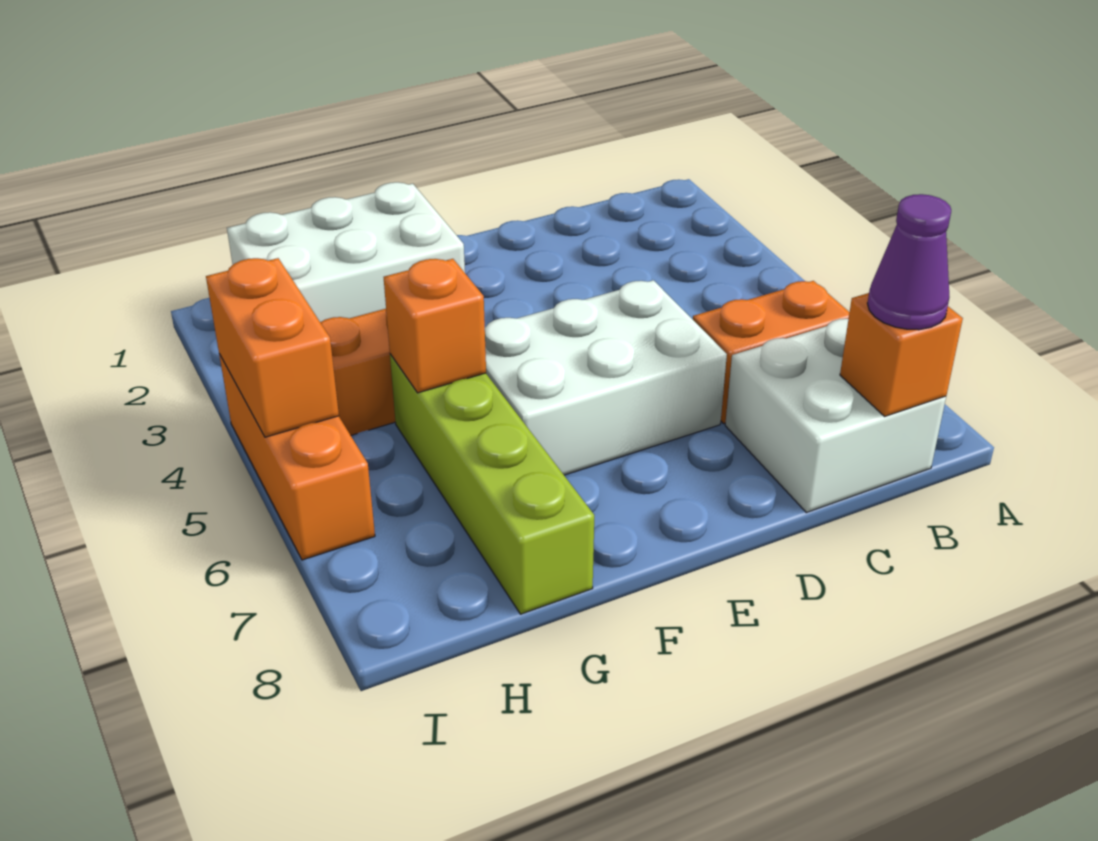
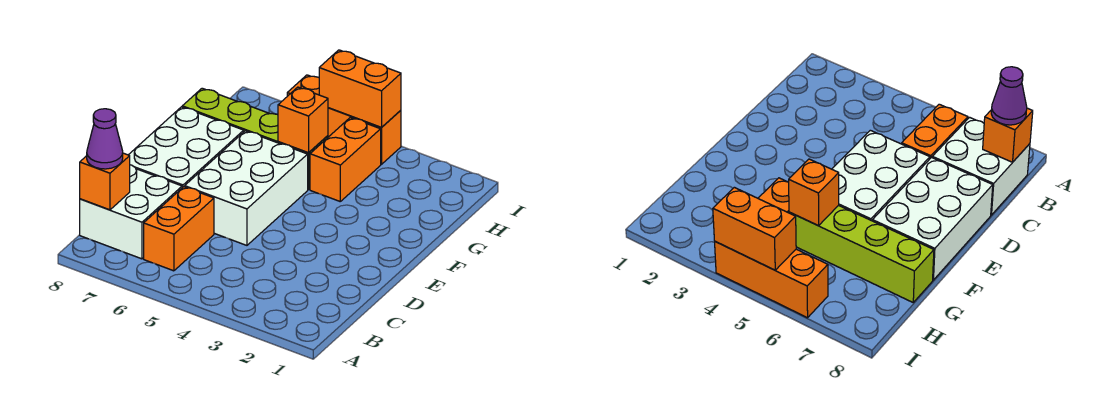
white 2x3 brick [227,182,465,322] -> white 2x3 brick moved to [129,107,244,188]

